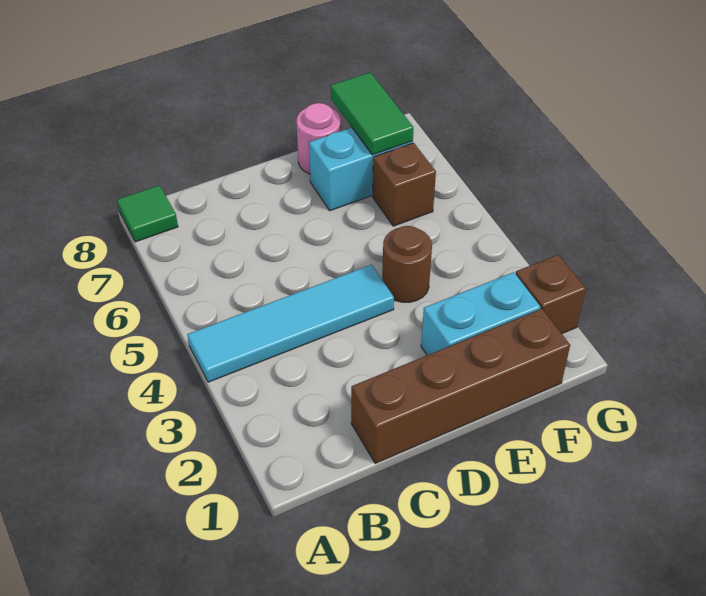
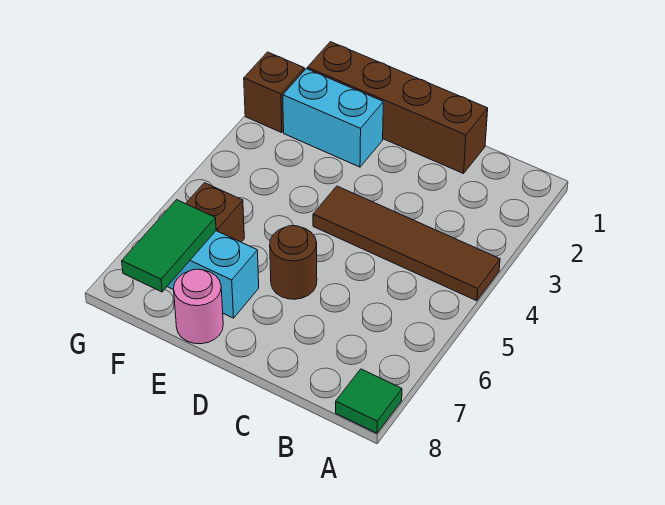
cyan 1x4 tile [187,265,394,382] -> brown 1x4 tile [313,186,500,301]
brown 1x1 round brick [382,226,432,302] -> brown 1x1 round brick moved to [270,226,317,299]

